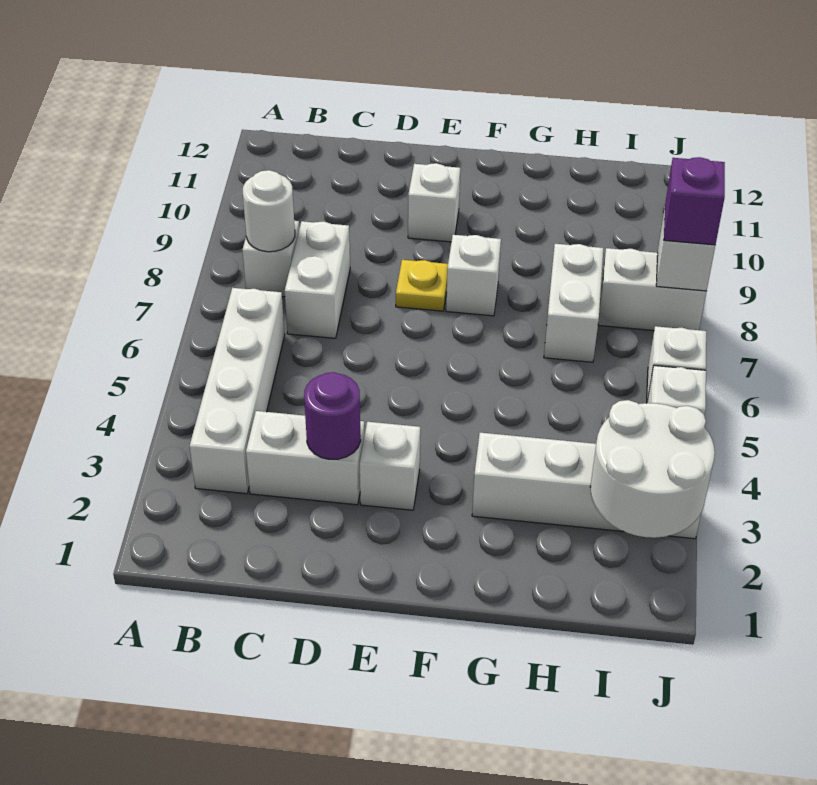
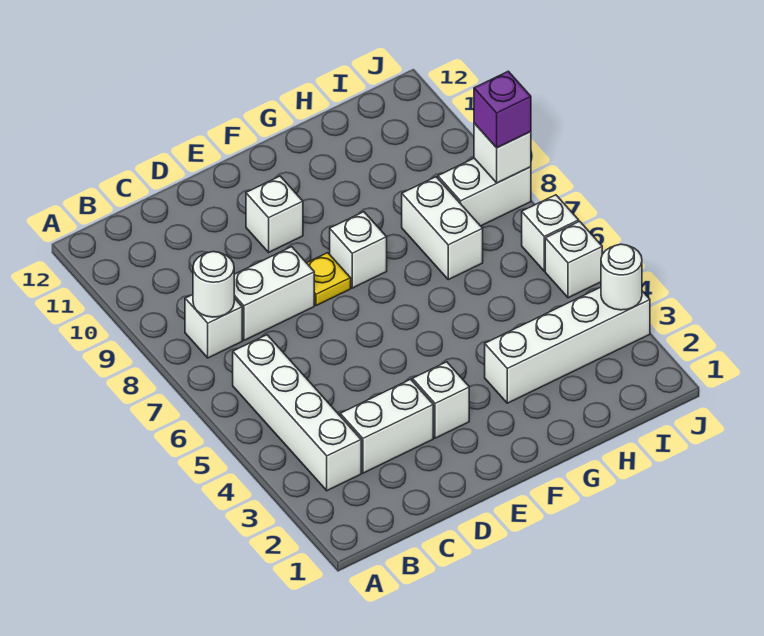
white 1x2 brick [285,221,350,338] -> white 1x2 brick turned to [234,247,314,340]
purple 1x1 round brick [304,372,361,459] -> none
white 2x2 round brick [590,400,715,538] -> white 1x1 round brick [601,244,642,310]

